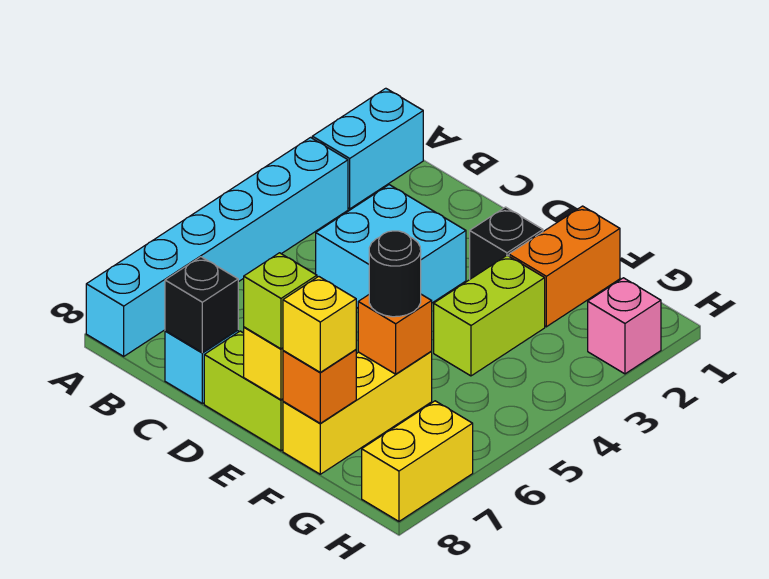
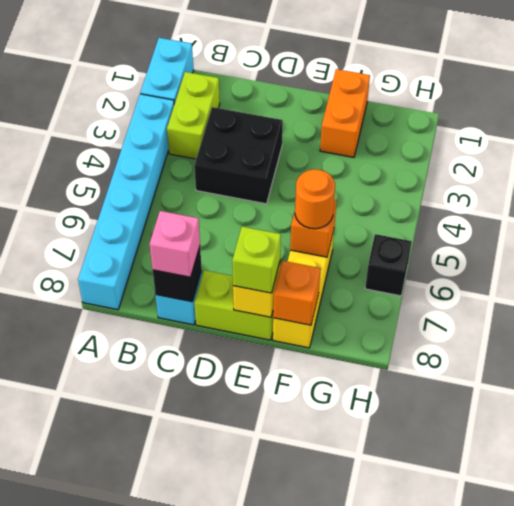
cyan 2x2 brick [316,185,466,308] -> black 2x2 brick [194,107,283,204]
black 1x1 brick [470,207,543,279] -> black 1x1 brick moved to [365,234,412,296]
lime 1x2 brick [434,255,545,376] -> lime 1x2 brick moved to [167,72,220,159]
black 1x1 round brick [369,231,421,317] -> orange 1x1 round brick [295,169,335,229]
yellow 1x1 brick [283,277,356,373] -> none
pink 1x1 brick [588,278,661,374] -> pink 1x1 brick moved to [150,211,200,277]
yellow 1x2 brick [362,401,473,521] -> none

